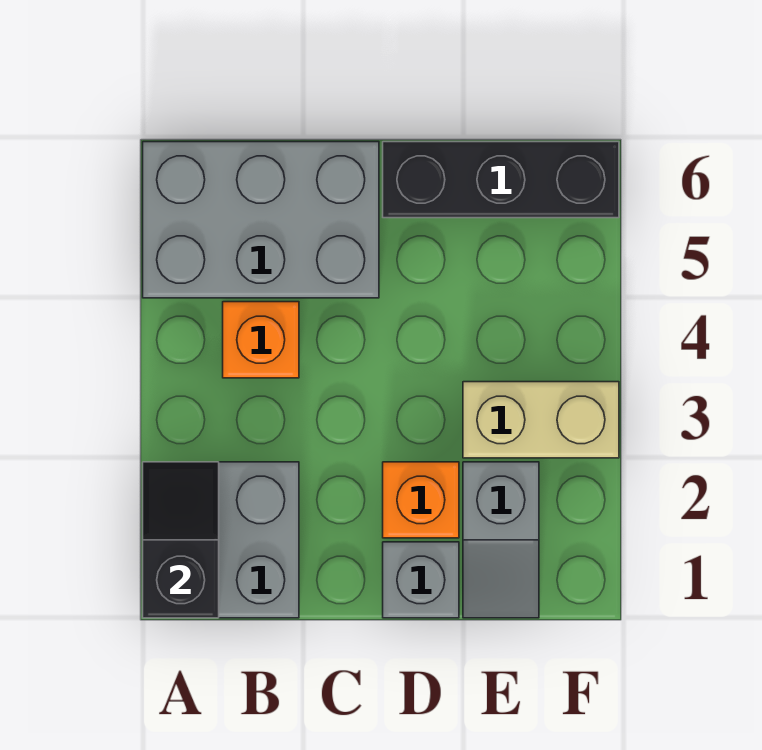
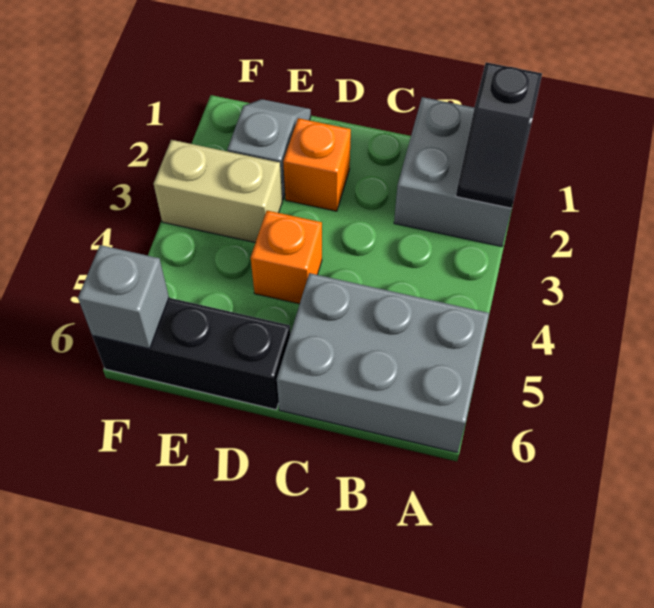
orange 1x1 brick [223,302,299,378] -> orange 1x1 brick moved to [251,211,322,304]
grey 1x1 brick [383,542,459,618] -> grey 1x1 brick moved to [78,245,169,349]

